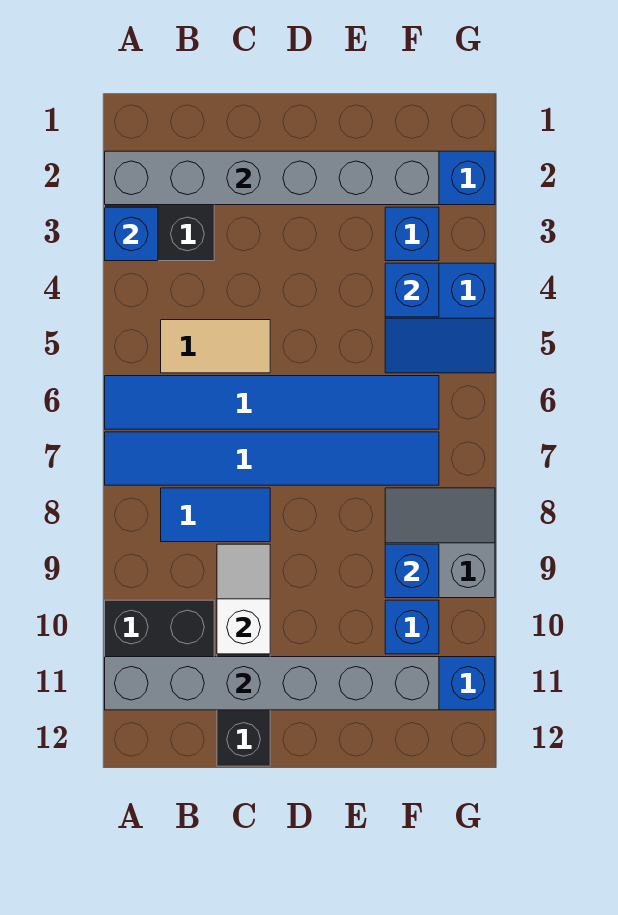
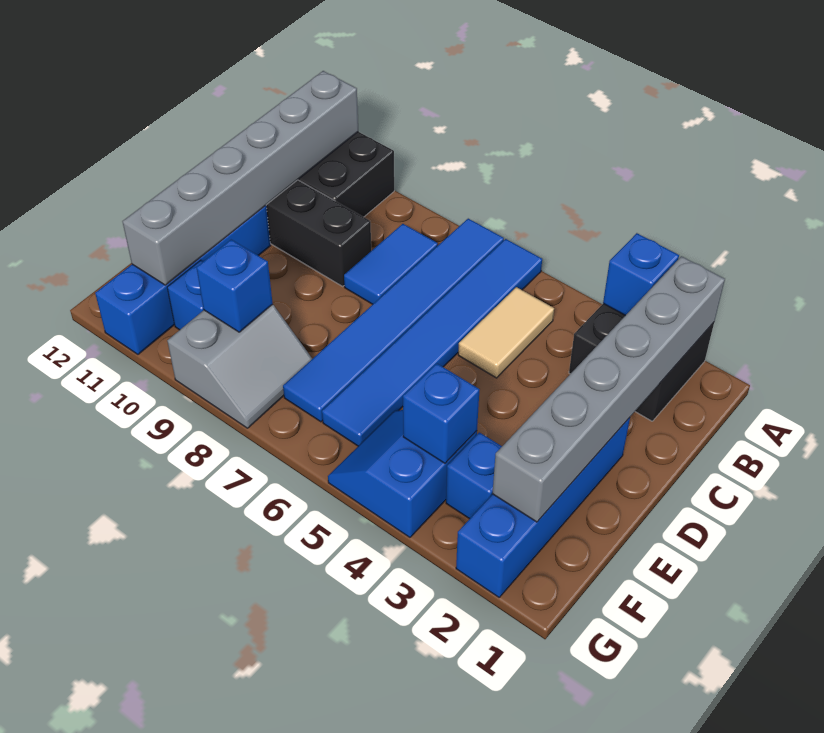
white 1x2 slope [217,544,270,654] -> none

